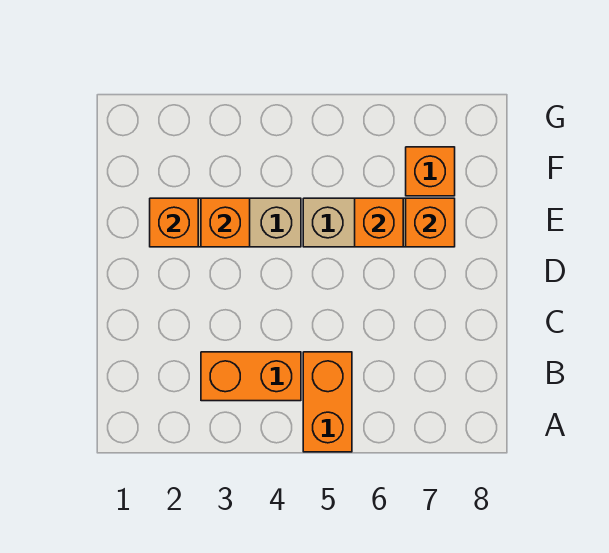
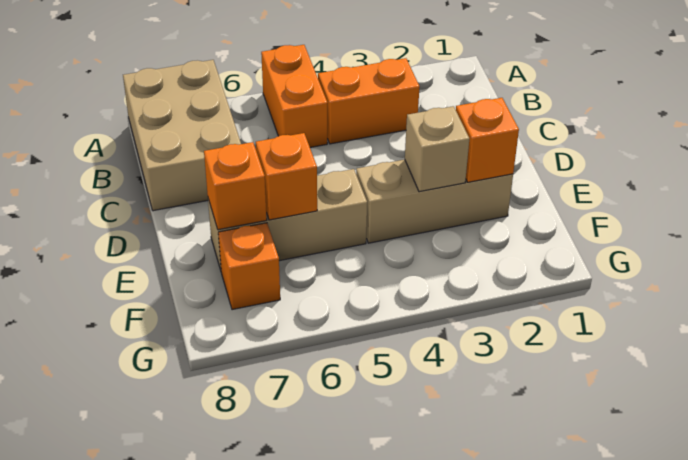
none -> tan 2x3 brick [123,60,241,211]
orange 1x1 brick [201,198,250,247] -> tan 1x1 brick [405,106,469,192]

